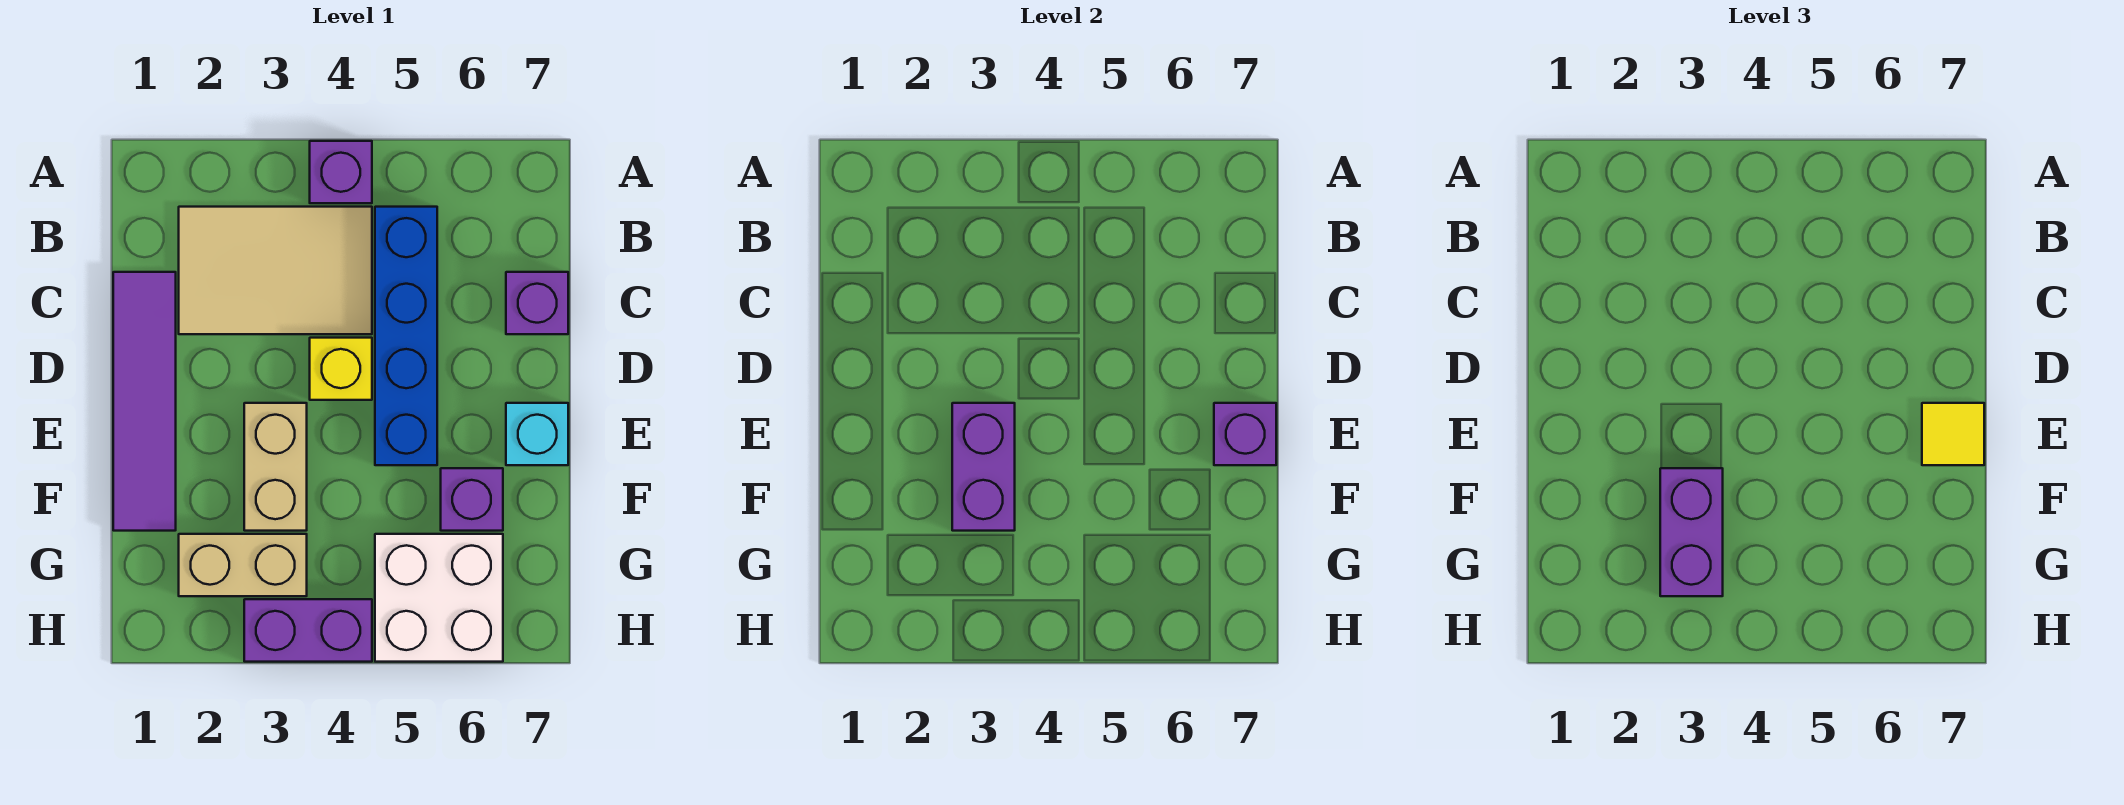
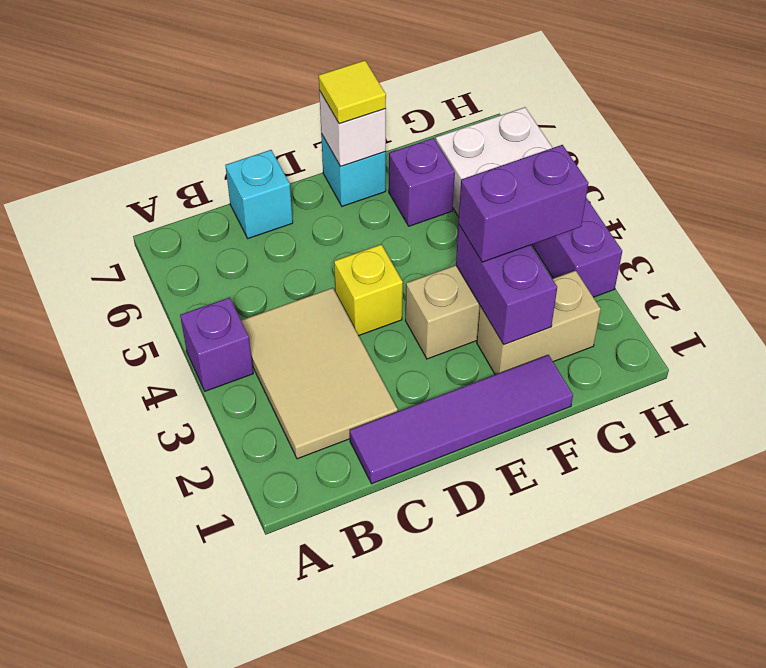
blue 1x4 brick [375,207,437,465] -> none
purple 1x1 brick [506,272,568,334] -> cyan 1x1 brick [225,150,293,238]
purple 1x2 brick [952,403,1015,531] -> purple 1x2 brick turned to [456,224,557,345]
purple 1x1 brick [1214,403,1276,465] -> white 1x1 brick [319,90,386,166]
tan 1x2 brick [179,534,307,596] -> tan 1x2 brick turned to [477,270,601,375]

